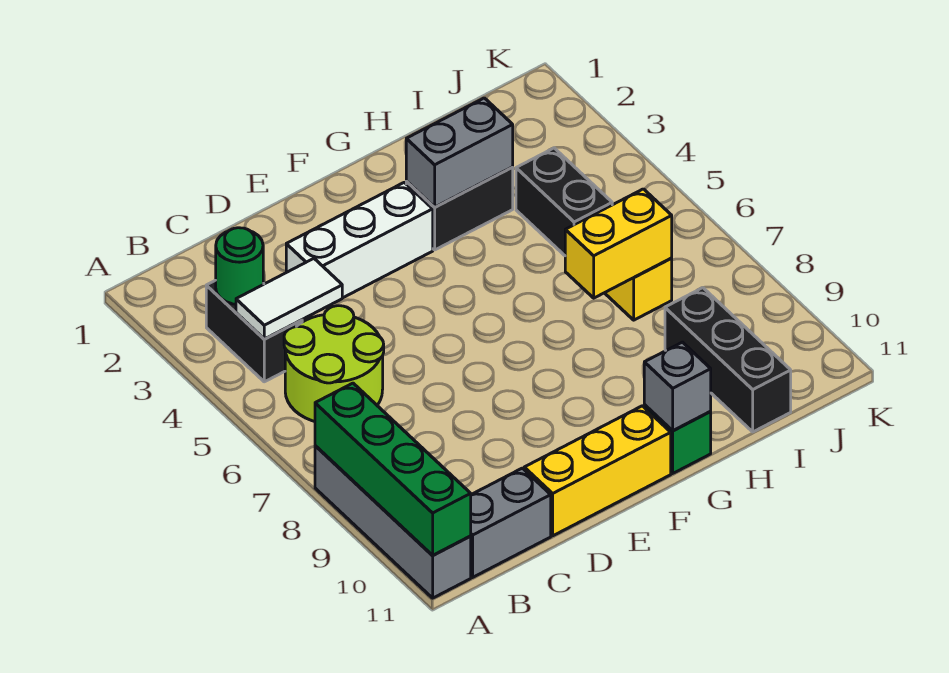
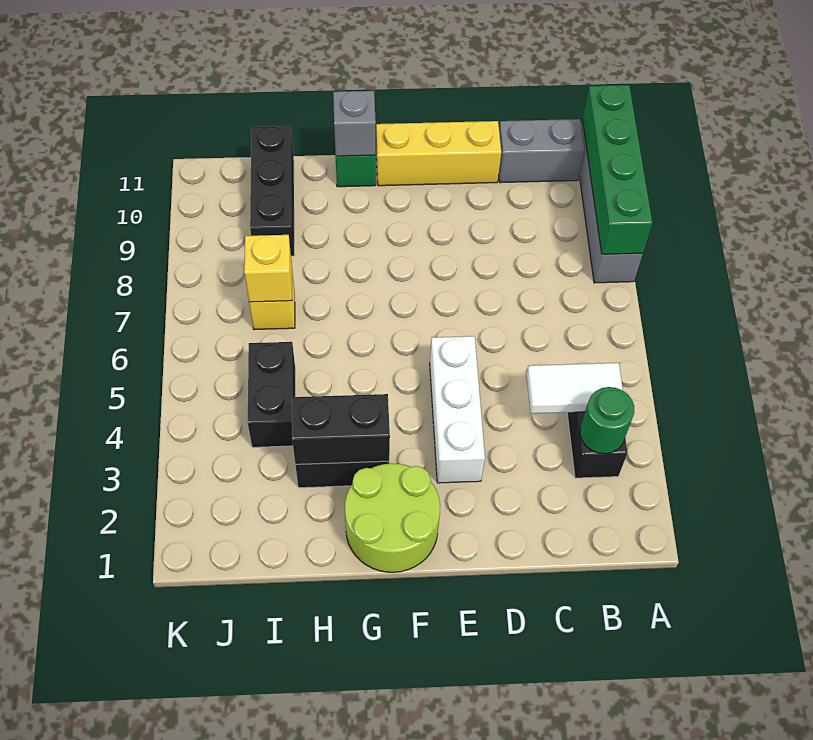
lime 2x2 round brick [284,306,384,421] -> lime 2x2 round brick moved to [345,463,440,572]
white 1x3 brick [286,182,433,298] -> white 1x3 brick turned to [430,336,485,483]
grey 1x2 brick [406,98,513,207] -> black 1x2 brick [292,394,390,464]
yellow 1x2 brick [565,189,672,298] -> yellow 1x1 brick [244,235,292,302]

